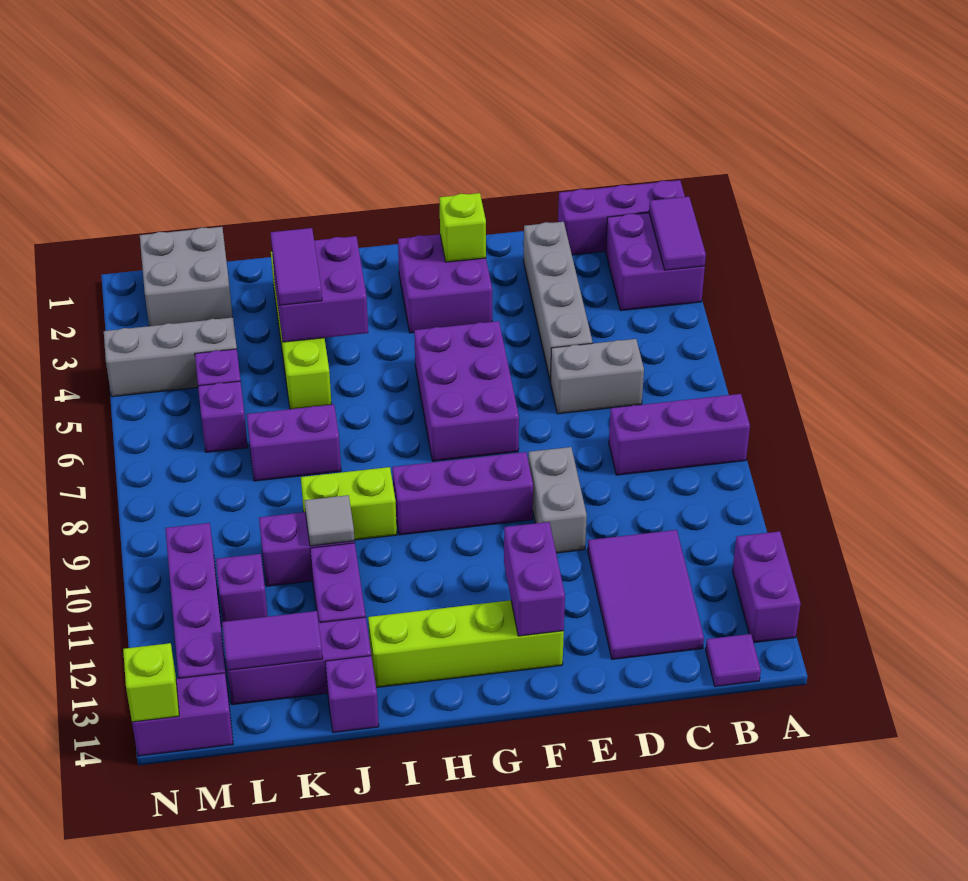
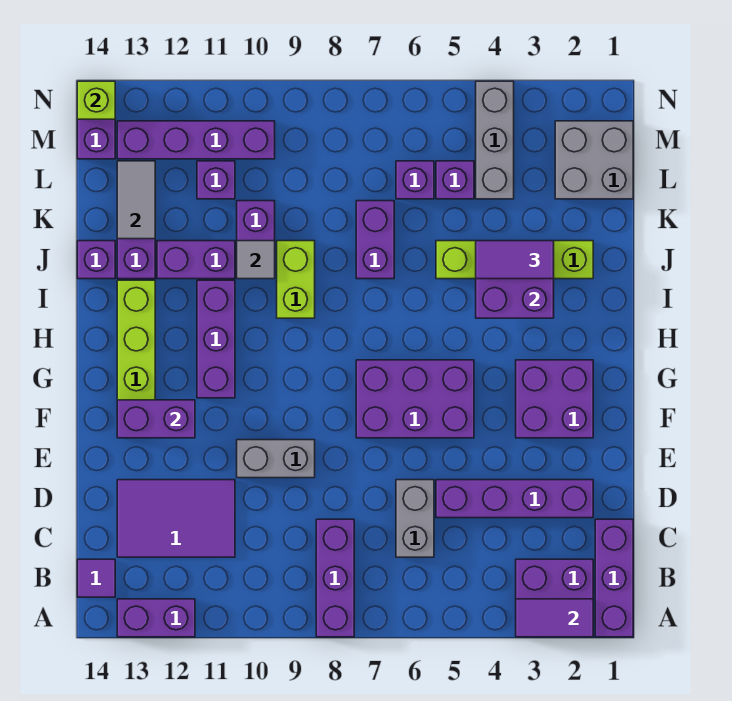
grey 1x4 brick [523,222,593,382] -> purple 1x4 brick [436,480,593,518]
lime 1x1 brick [439,193,486,262] -> none
purple 1x3 brick [392,452,533,535] -> purple 1x3 brick moved to [197,280,235,398]
purple 1x2 tile [222,611,323,670] -> grey 1x2 tile [117,161,155,239]

